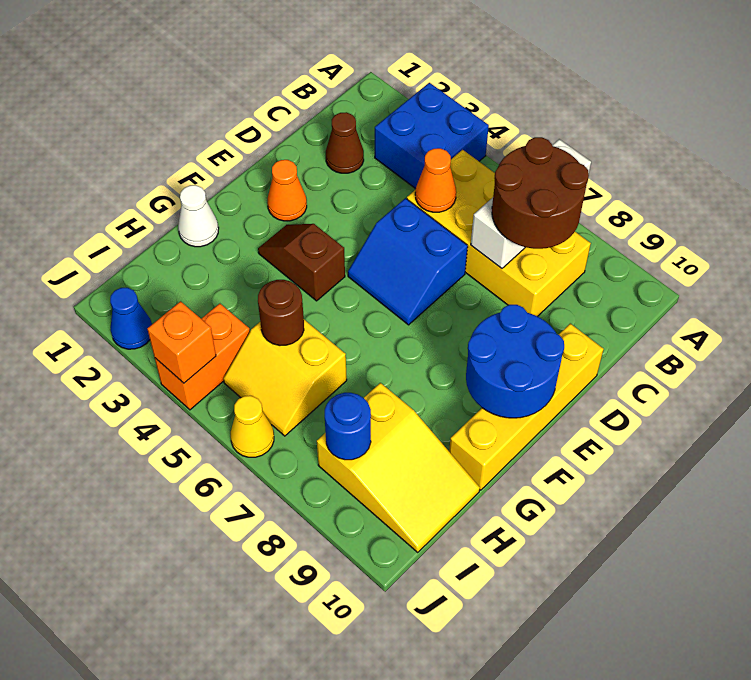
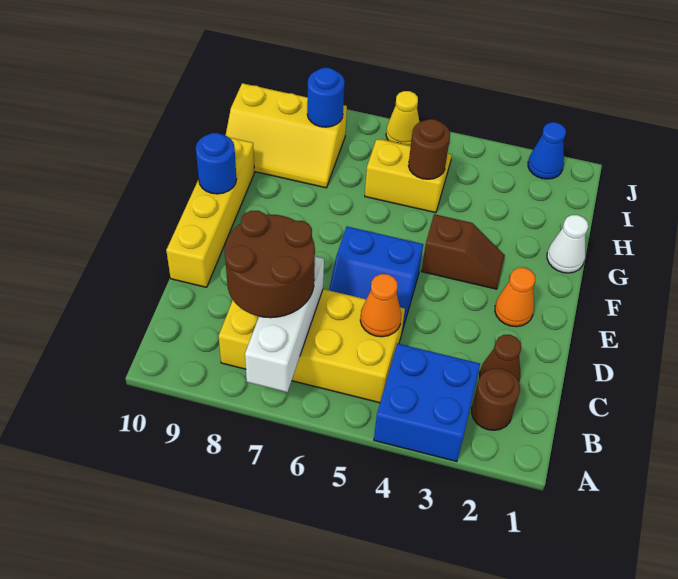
none -> brown 1x1 round brick [472,368,520,430]
blue 2x2 slope [348,198,468,325] -> blue 2x2 slope turned to [329,227,423,331]
blue 2x2 round brick [466,305,564,418] -> blue 1x1 round brick [196,133,236,194]
yellow 2x3 slope [317,383,480,552] -> yellow 2x3 slope turned to [226,83,347,188]
orange 1x2 brick [155,304,250,410] -> none
orange 1x1 brick [147,301,216,383] -> none

